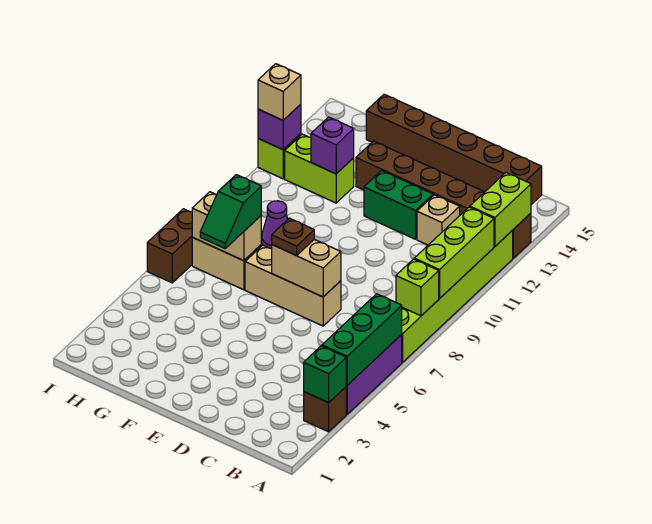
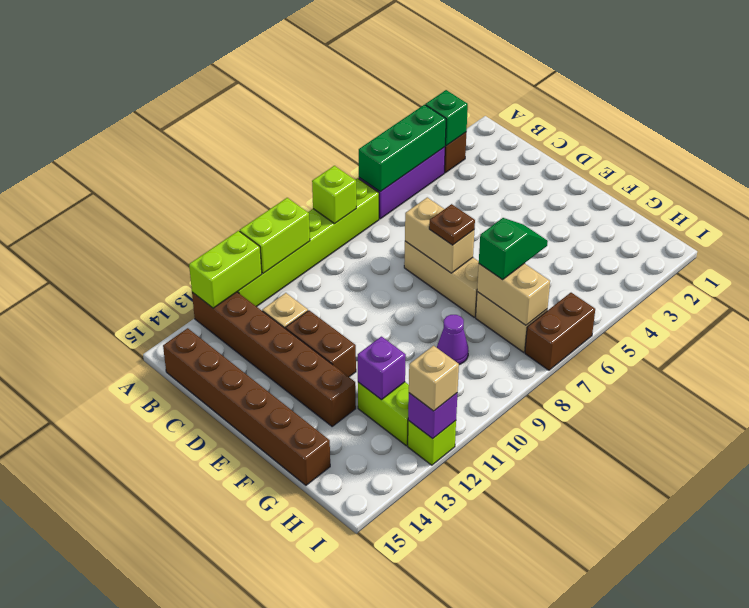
lime 1x3 brick [414,207,494,298] -> lime 1x2 brick [240,198,310,273]
green 1x2 brick [364,171,433,239] -> brown 1x2 brick [286,310,356,377]

